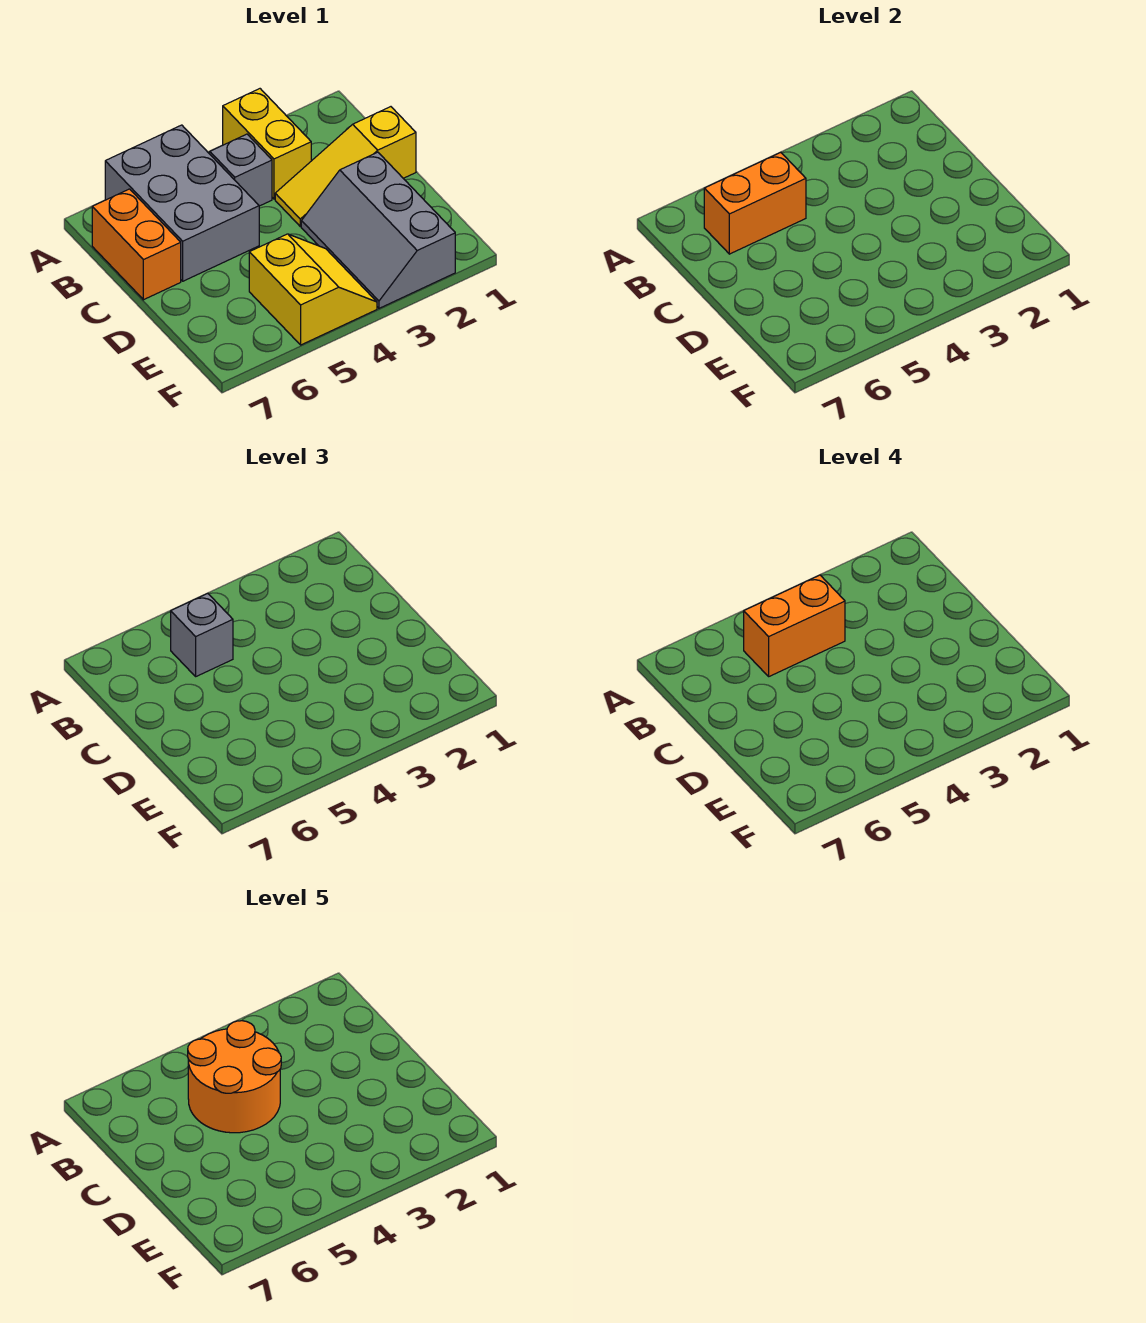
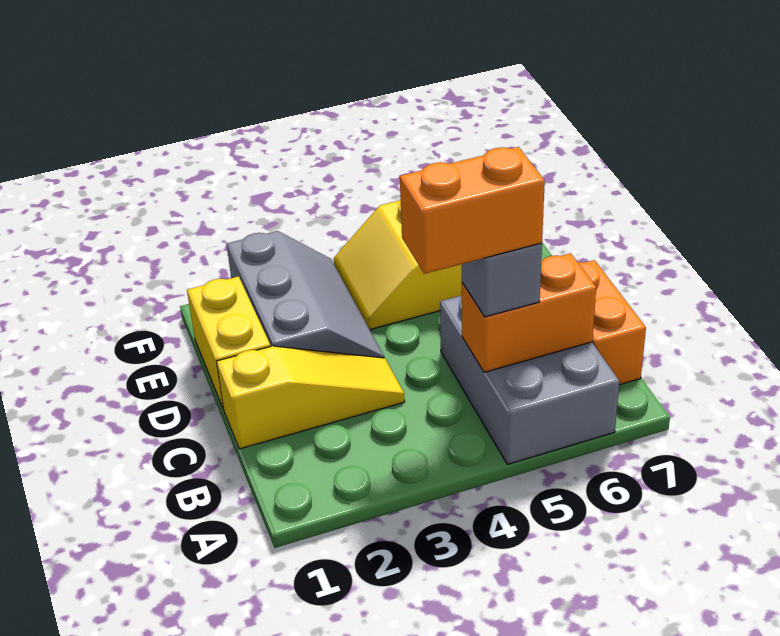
yellow 1x2 brick [223,89,311,199] -> yellow 1x2 brick moved to [187,276,271,410]
grey 1x1 brick [210,134,272,206] -> none
orange 2x2 round brick [188,1021,281,1133] -> none

